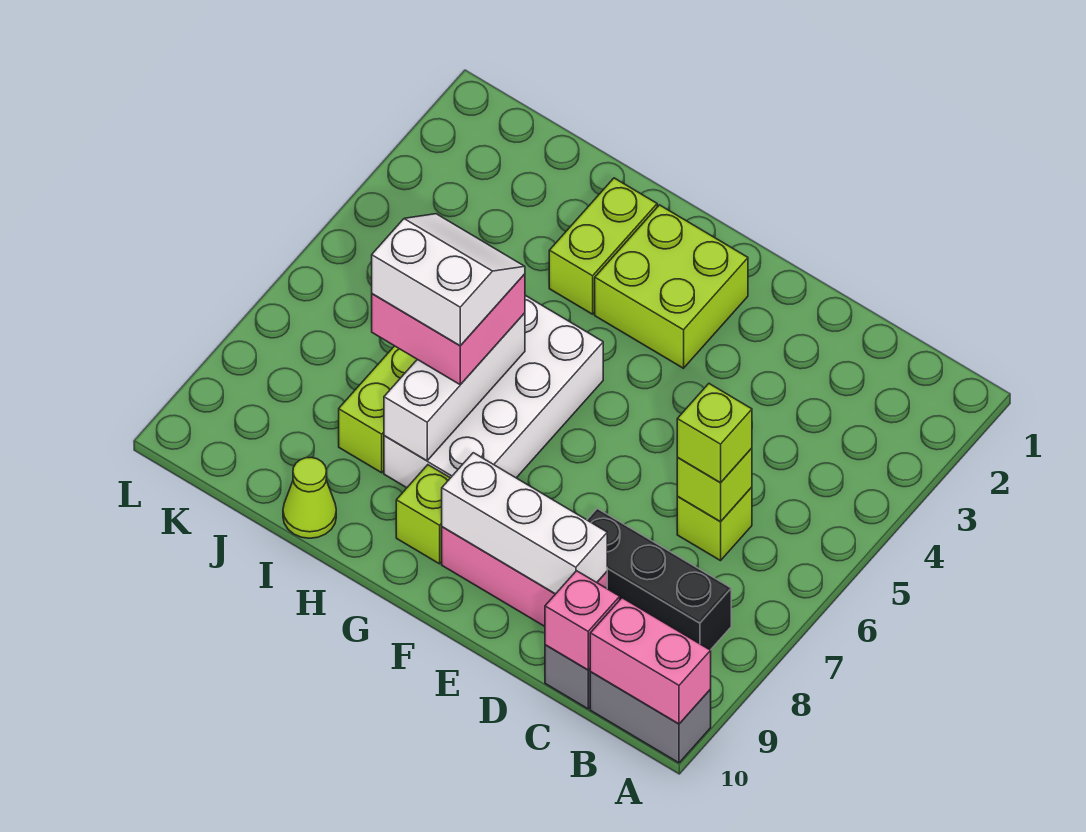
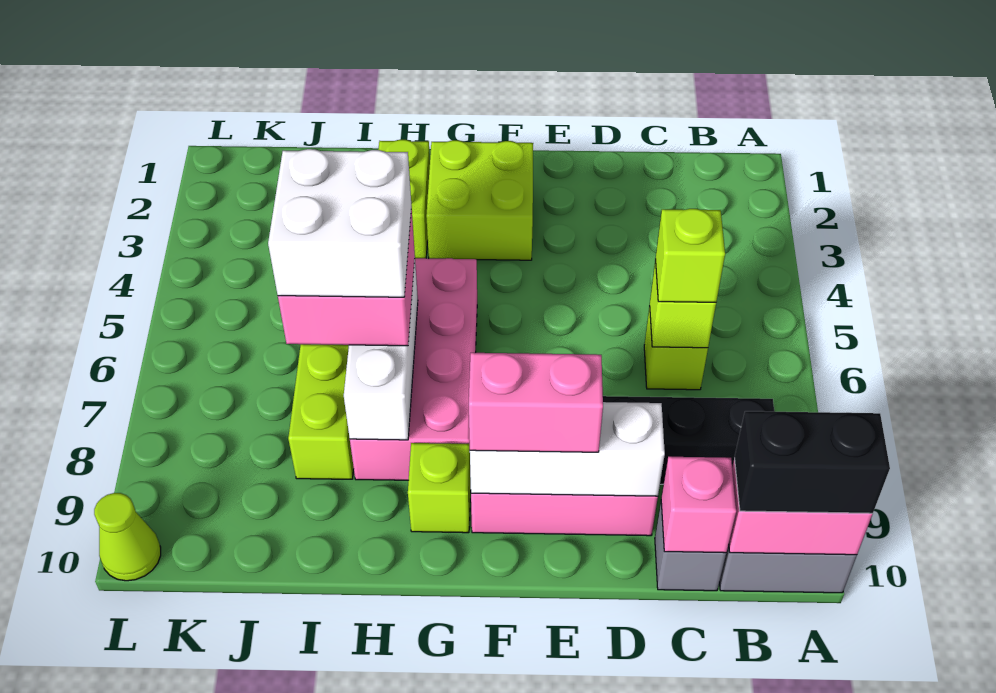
none -> black 1x2 brick [735,411,890,514]
none -> pink 1x2 brick [469,353,603,452]
white 2x4 brick [384,296,603,488] -> pink 2x4 brick [350,258,477,480]
white 2x2 slope [372,214,525,346] -> white 2x2 brick [268,149,411,297]
lime 1x1 cone [283,457,336,538] -> lime 1x1 cone moved to [94,493,161,581]

